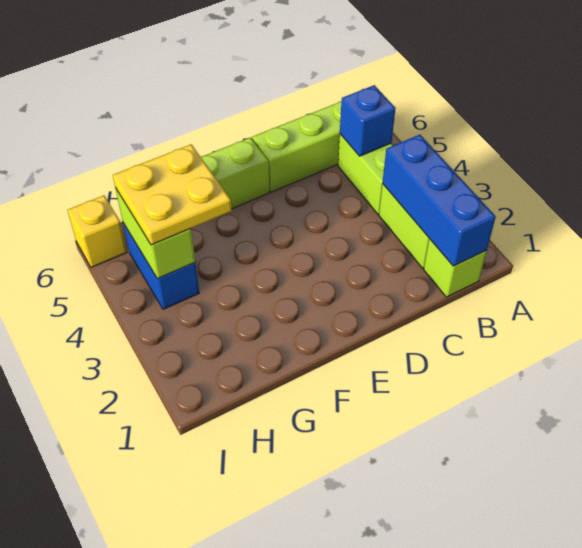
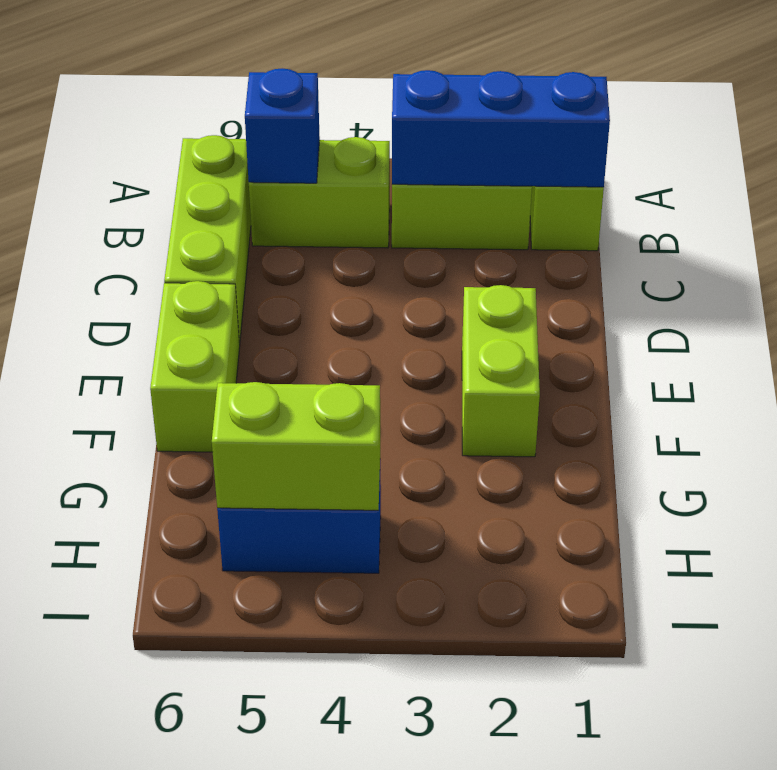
none -> lime 1x2 brick [462,285,540,457]
yellow 2x2 plate [113,144,232,245] -> none
yellow 1x1 brick [68,195,127,267] -> none

